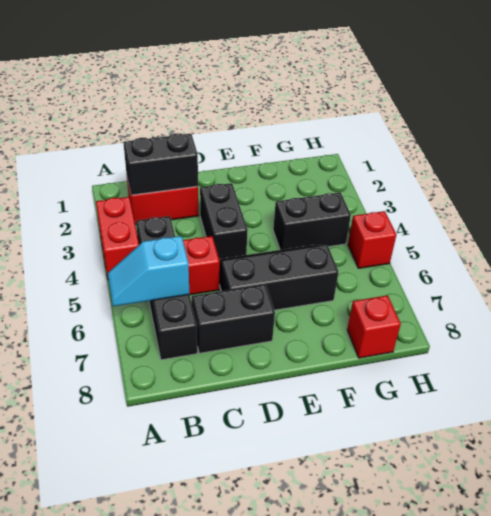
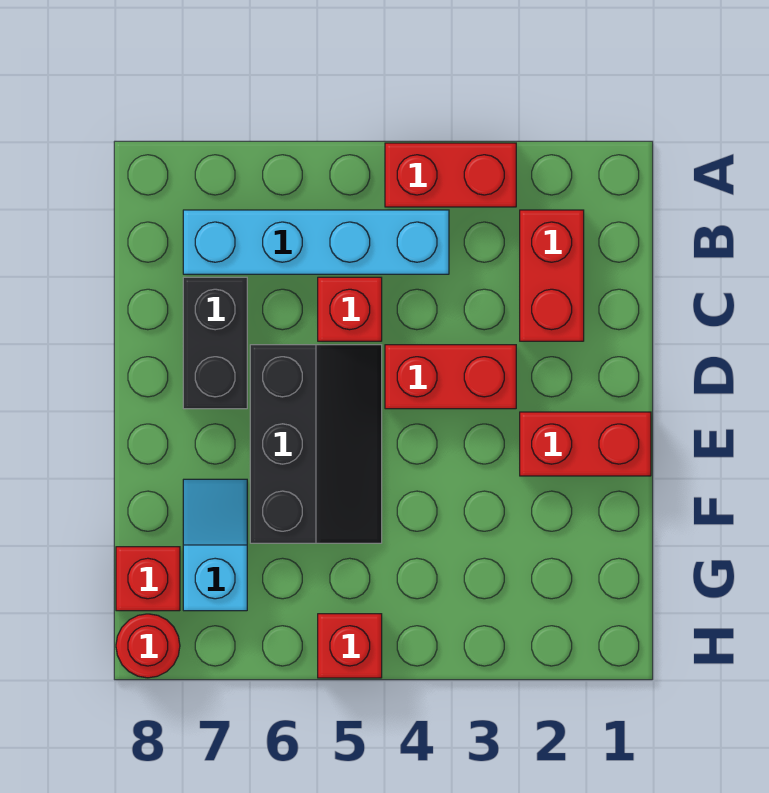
cyan 1x2 slope [108,236,189,306] -> cyan 1x2 slope moved to [183,479,247,611]
black 1x2 brick [123,133,198,195] -> none
black 1x4 brick [136,216,197,360] -> cyan 1x4 brick [183,210,449,274]
black 1x2 brick [200,183,248,259] -> red 1x2 brick [385,345,516,409]
none -> red 1x2 brick [520,412,651,476]
black 1x2 brick [273,192,351,250] -> none
none -> red 1x1 round brick [116,614,180,678]

